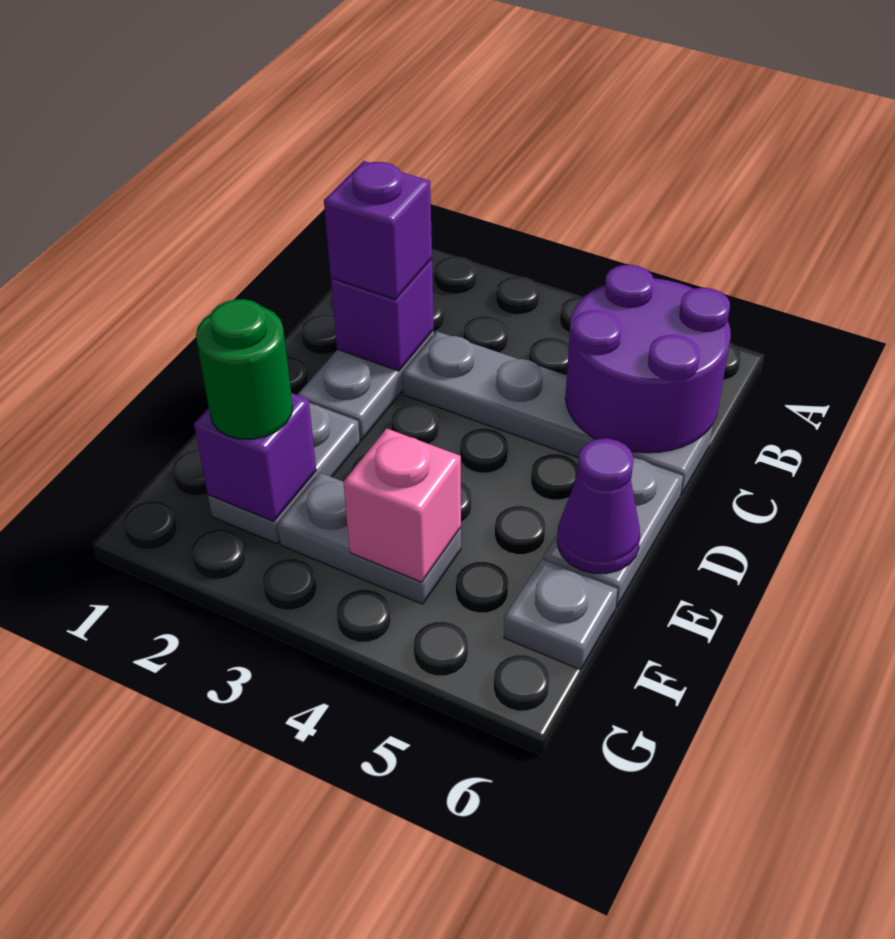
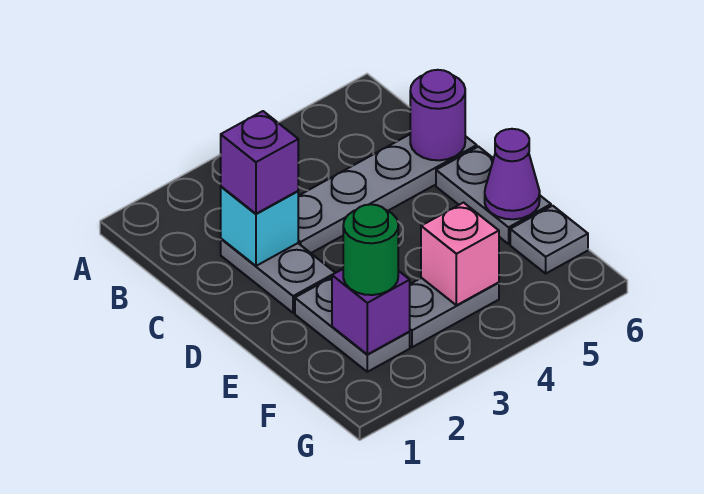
purple 2x2 round brick [565,265,731,453] -> purple 1x1 round brick [410,70,465,160]
purple 1x1 brick [331,259,434,371] -> cyan 1x1 brick [221,187,298,266]

